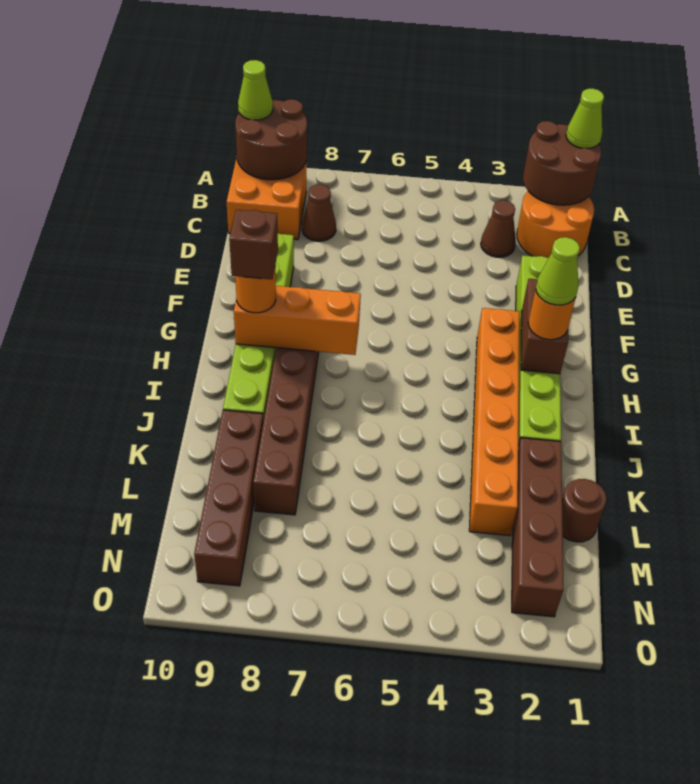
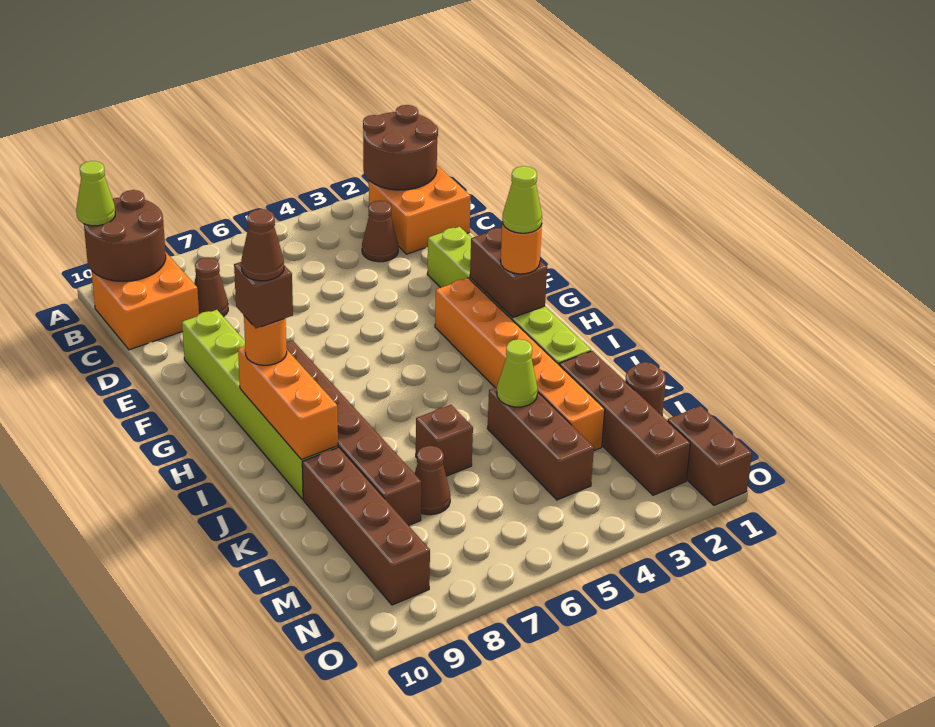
lime 1x1 cone [566,88,604,148] -> lime 1x1 cone moved to [497,339,538,407]
orange 2x2 round brick [517,191,594,258] -> orange 2x2 brick [369,165,471,254]
orange 1x3 brick [234,286,361,355] -> orange 1x3 brick turned to [238,346,338,459]
none -> brown 1x1 cone [241,209,284,281]
none -> brown 1x3 brick [488,387,594,500]
none -> brown 1x1 brick [416,405,473,476]
none -> brown 1x1 cone [415,446,450,515]
none -> brown 1x2 brick [668,406,752,505]

